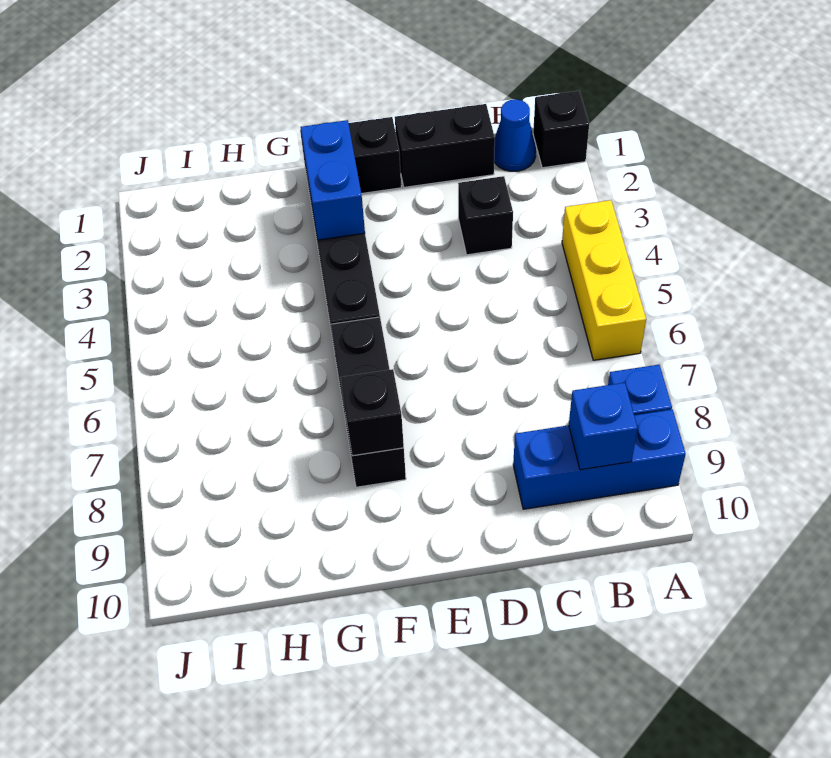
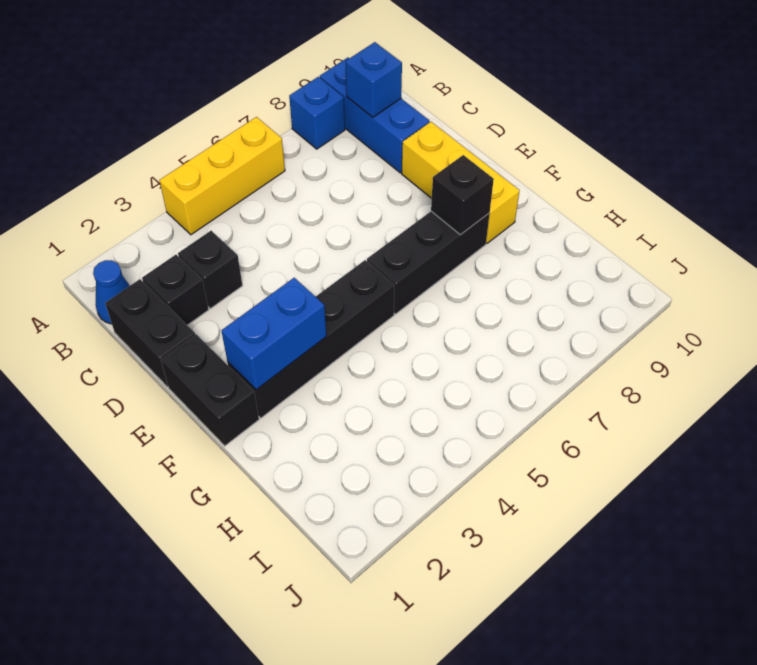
black 1x1 brick [533,91,589,168] -> black 1x1 brick moved to [142,255,209,325]
none -> yellow 1x3 brick [402,122,520,243]

